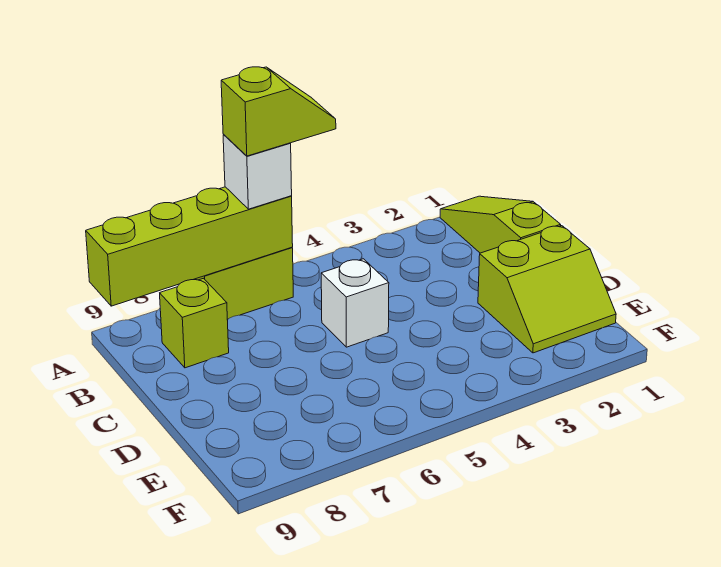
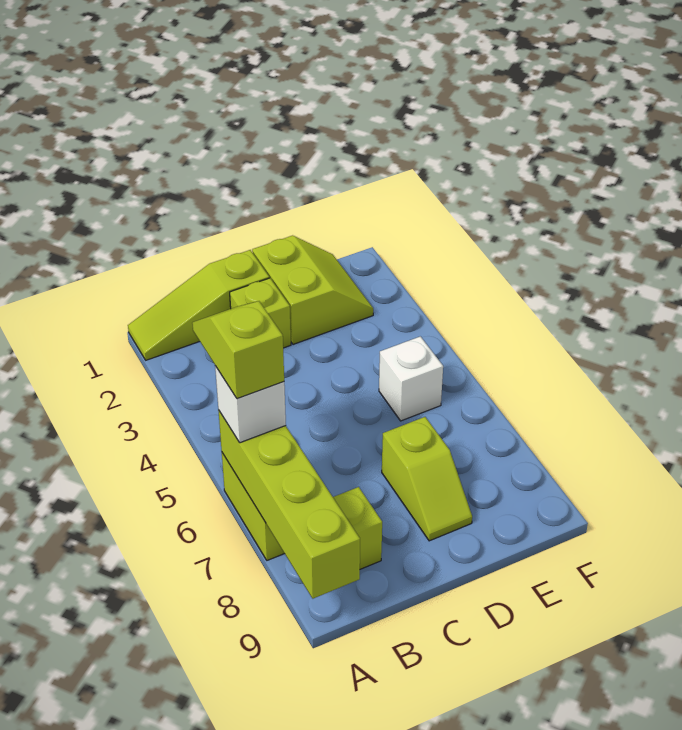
none -> lime 1x1 brick [230,278,291,348]
white 1x1 brick [321,259,389,347] -> white 1x1 brick moved to [379,336,443,421]
none -> lime 1x2 slope [382,417,472,541]

